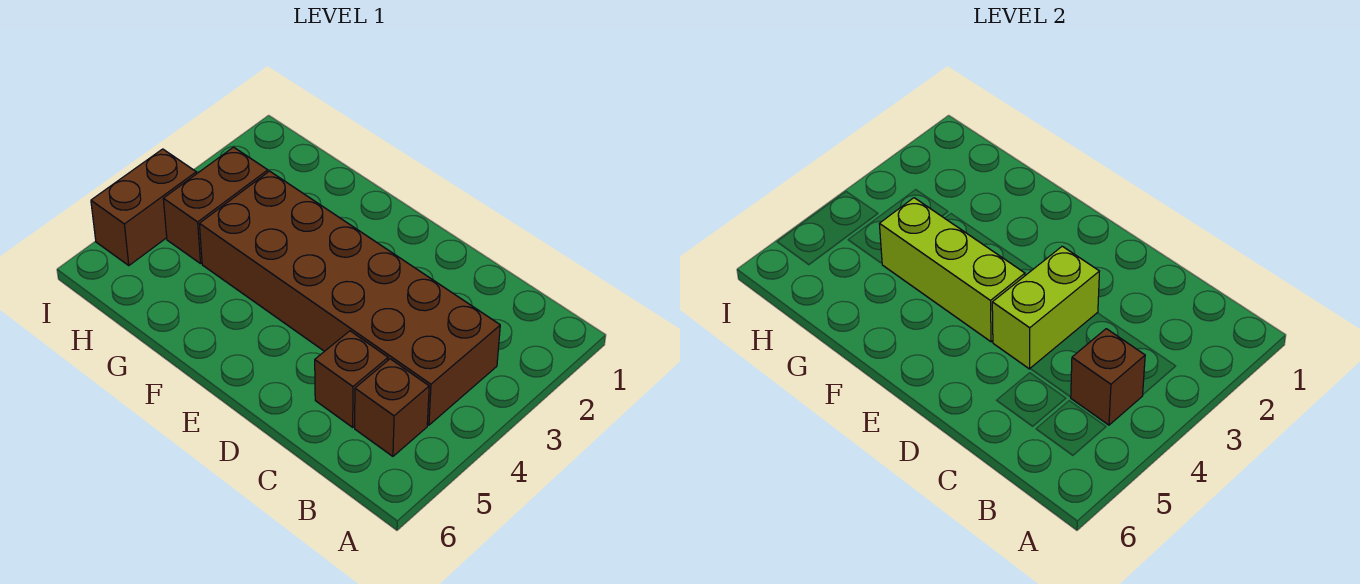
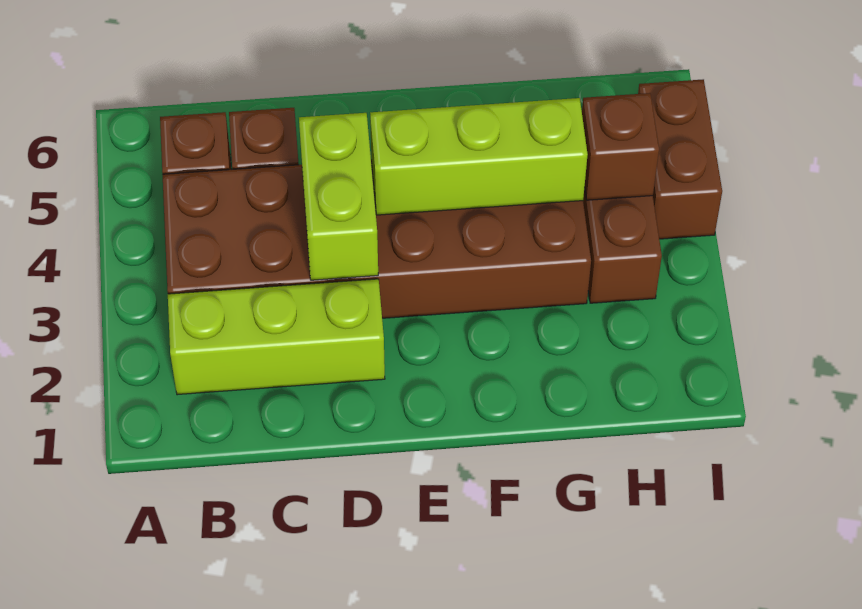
none -> lime 1x3 brick [168,279,385,395]
brown 1x1 brick [1071,329,1145,425] -> brown 1x1 brick moved to [582,93,659,200]

